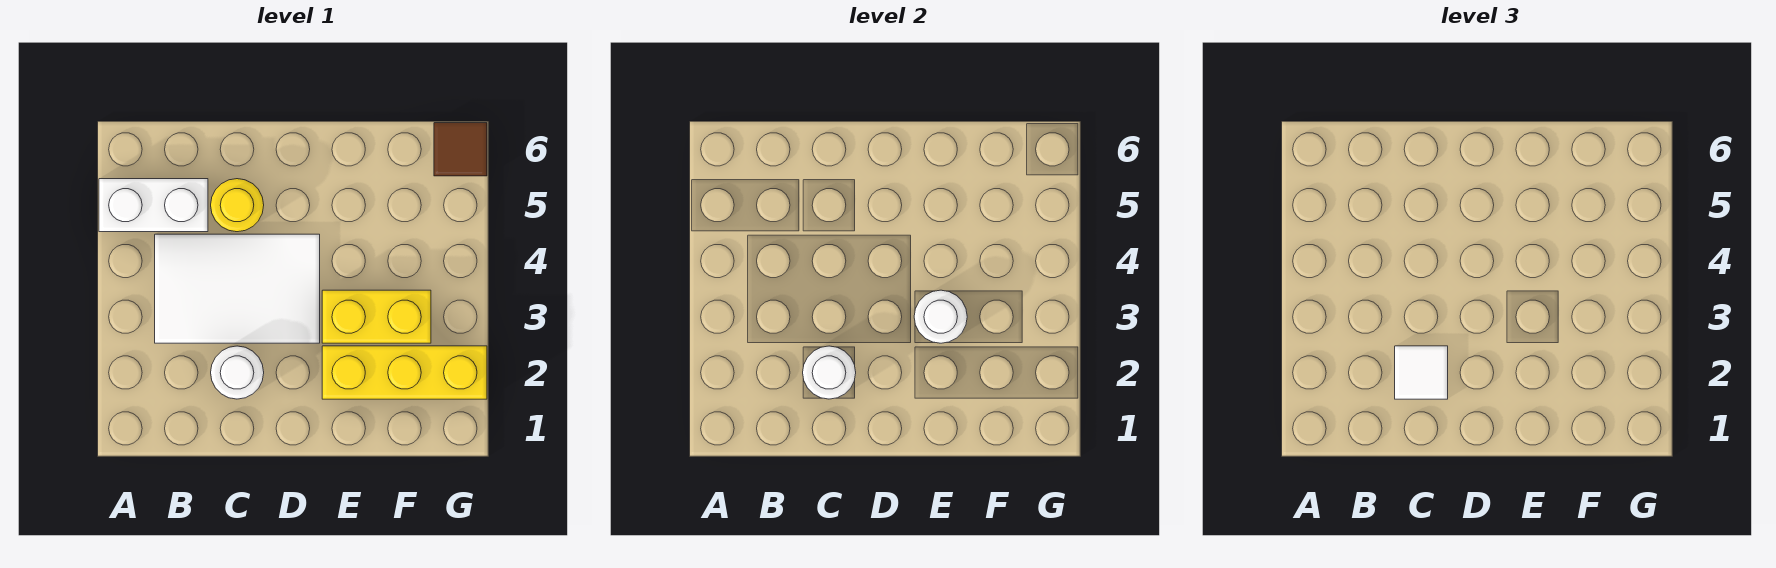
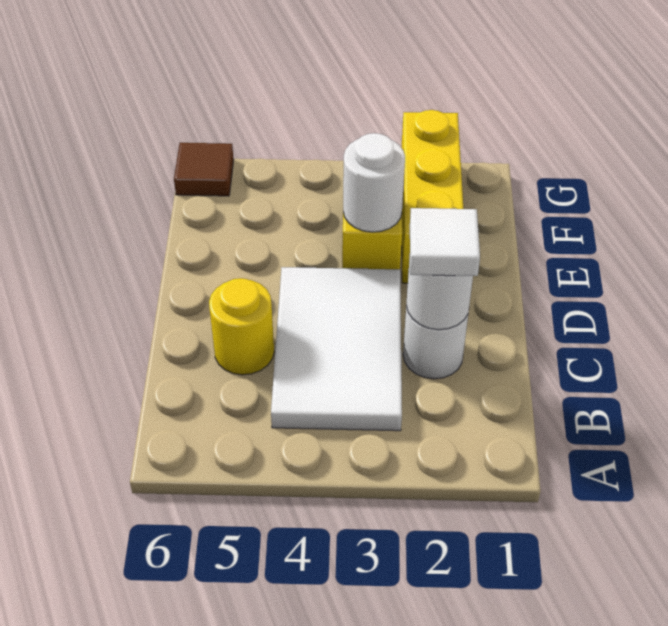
white 1x2 brick [99,179,208,232] -> none

